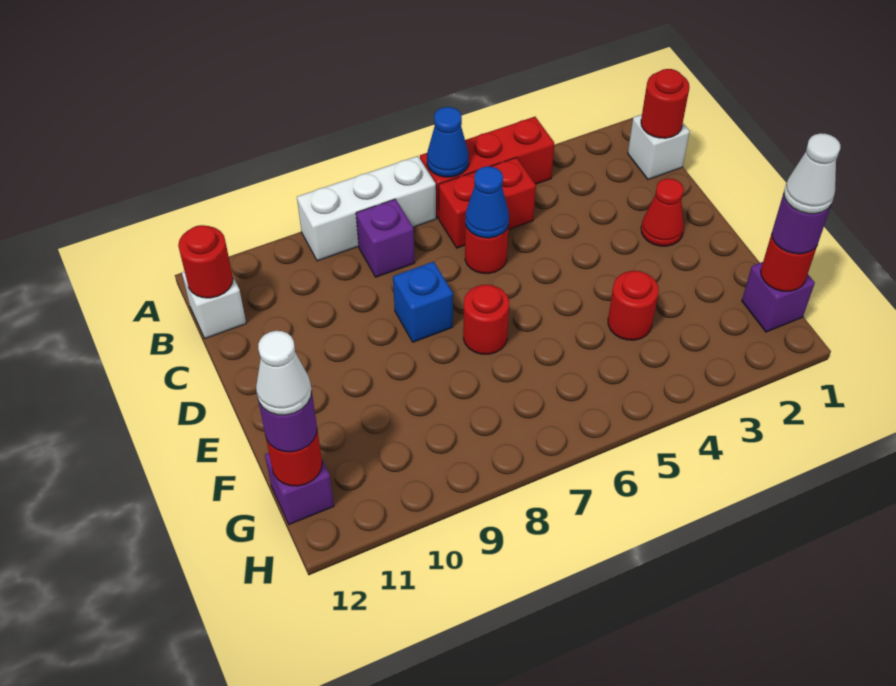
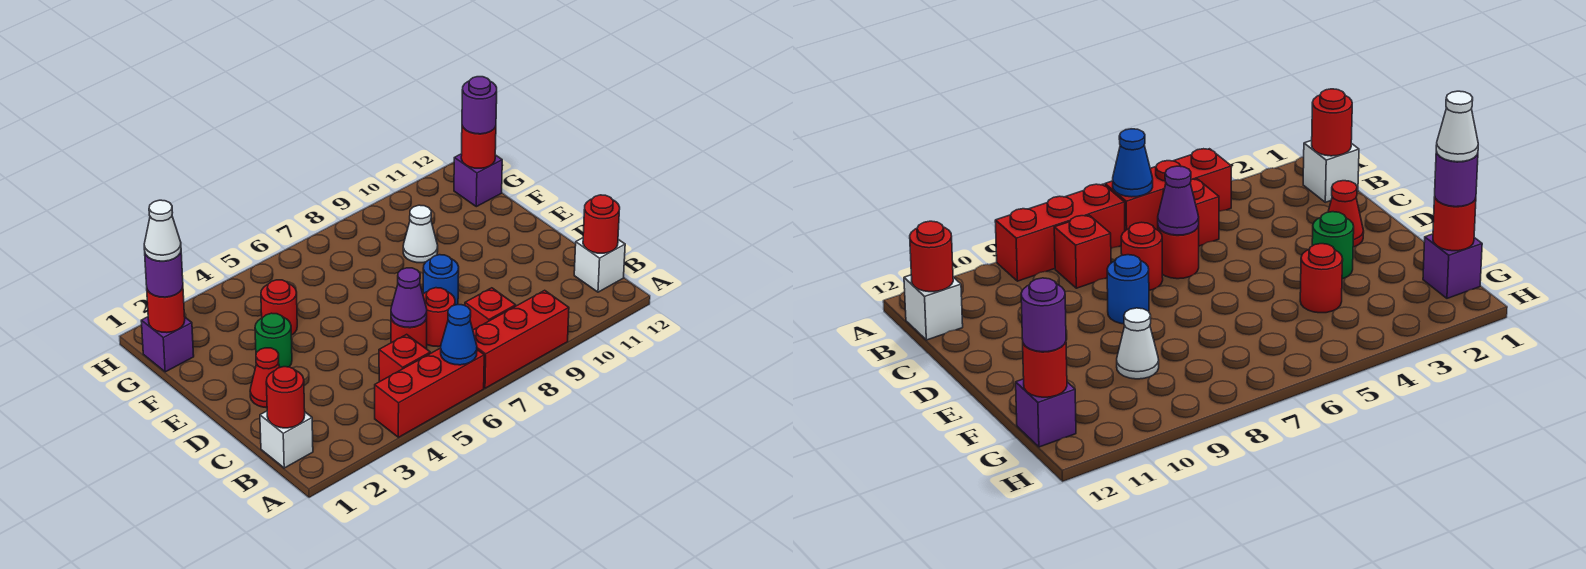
white 1x3 brick [297,156,436,261] -> red 1x3 brick [473,290,569,388]
red 1x2 brick [439,158,536,248] -> red 1x1 brick [379,334,430,382]
purple 1x1 brick [356,199,415,277] -> red 1x1 brick [465,288,516,330]
blue 1x1 cone [465,166,509,238] -> purple 1x1 cone [391,268,427,328]
blue 1x1 brick [393,262,453,342] -> blue 1x1 round brick [423,255,459,305]
none -> green 1x1 round brick [255,313,292,367]
red 1x1 round brick [463,285,509,354] -> red 1x1 round brick moved to [423,288,455,347]
white 1x1 cone [256,331,312,415] -> white 1x1 cone moved to [403,205,438,263]

